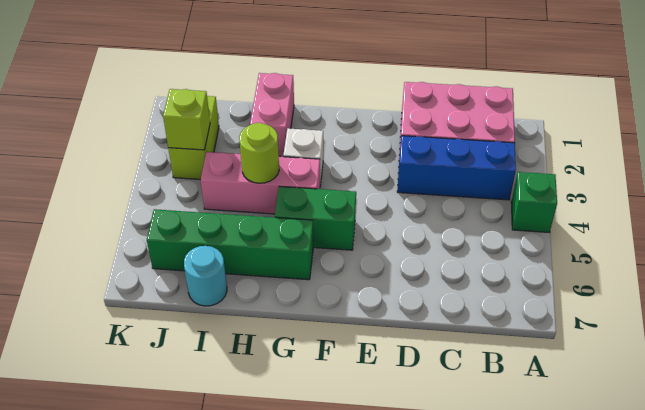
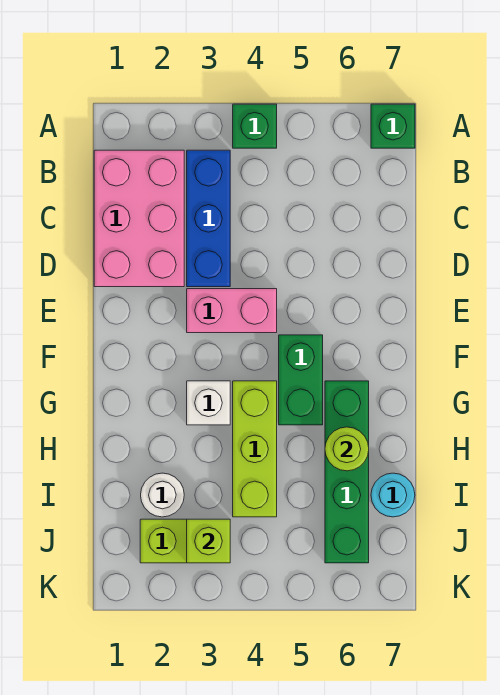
none -> green 1x1 brick [371,104,415,148]
pink 1x3 brick [201,152,320,214] -> lime 1x3 brick [233,381,277,517]
pink 1x2 brick [250,73,294,157] -> pink 1x2 brick moved to [187,289,277,333]
lime 1x1 round brick [239,123,279,183] -> lime 1x1 round brick moved to [325,427,369,471]
none -> white 1x1 round brick [141,473,184,517]

